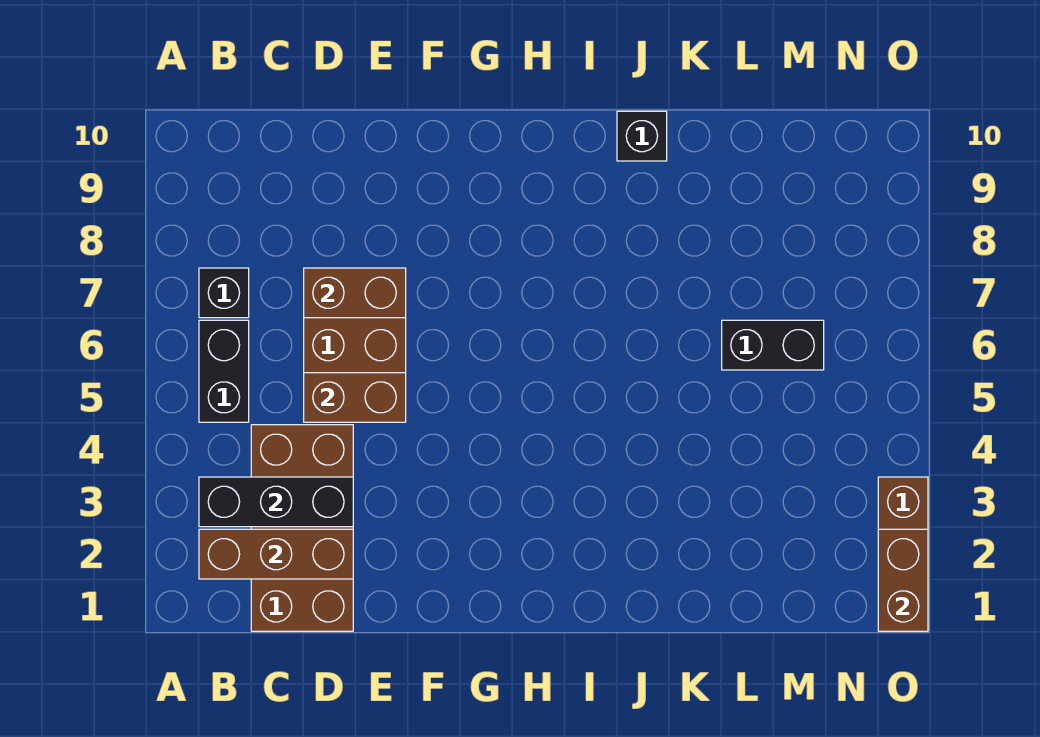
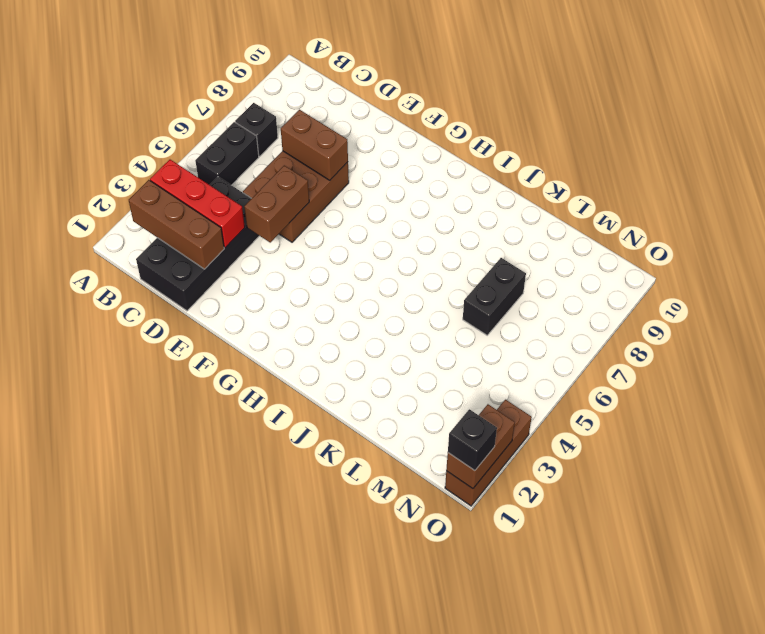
black 1x3 brick [199,477,353,527] -> red 1x3 brick [150,160,245,248]
brown 2x4 brick [251,425,353,631] -> black 2x4 brick [136,177,259,311]
brown 1x2 brick [304,373,406,422] -> brown 1x2 brick turned to [244,165,309,242]
black 1x1 brick [617,111,667,161] -> black 1x1 brick moved to [448,409,497,471]
black 1x2 brick [722,320,824,370] -> black 1x2 brick turned to [463,258,526,335]

